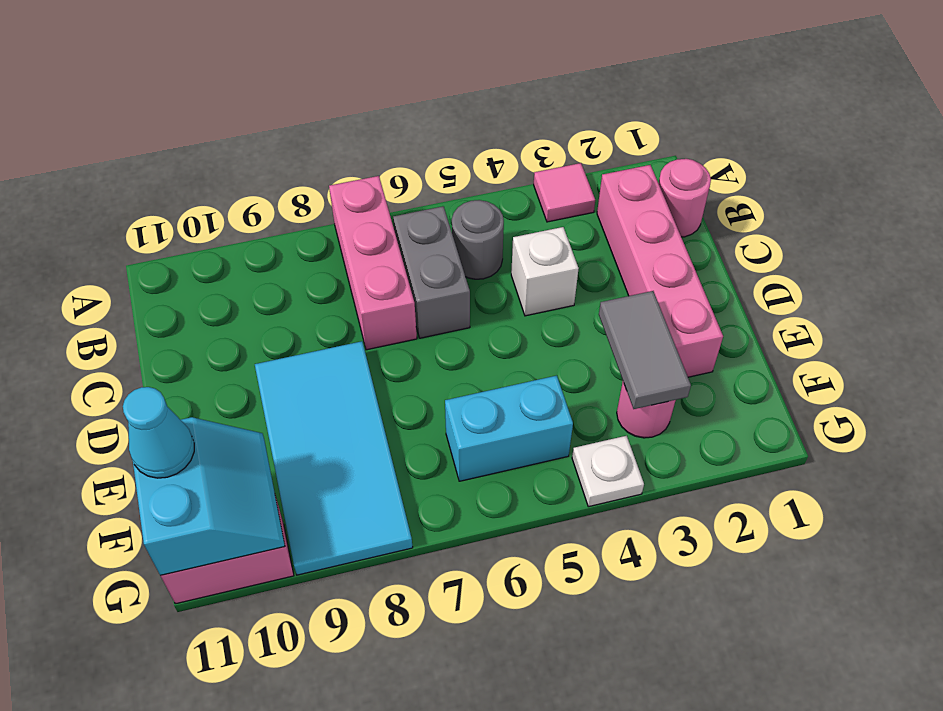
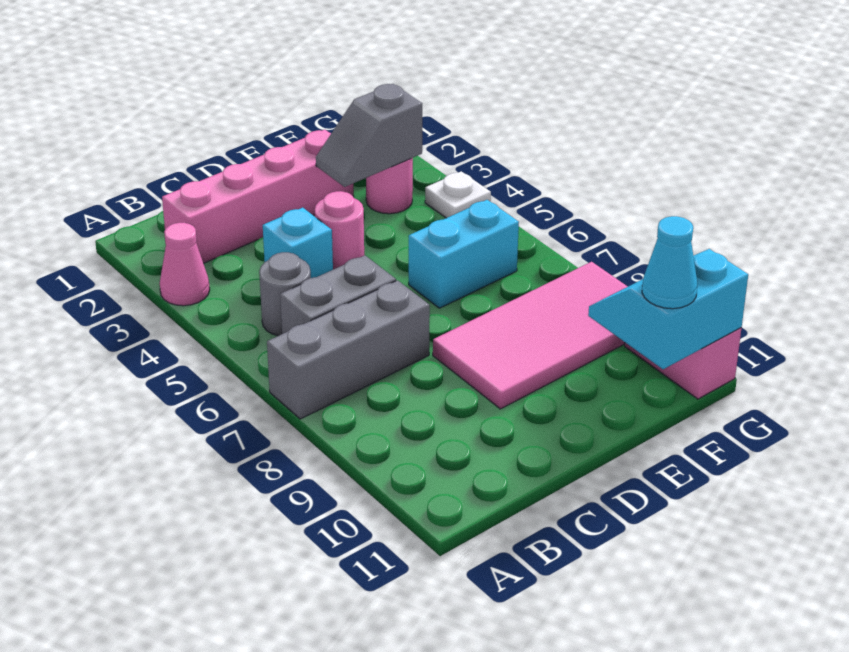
pink 1x1 tile [534,163,595,222] -> pink 1x1 cone [160,223,210,306]
pink 1x3 brick [329,176,417,350] -> grey 1x3 brick [267,280,430,419]
pink 1x1 round brick [659,159,711,237] -> pink 1x1 round brick moved to [315,191,364,269]
white 1x1 brick [511,227,579,316] -> cyan 1x1 brick [263,208,333,278]
cyan 2x4 tile [255,341,413,575] -> pink 2x4 tile [433,262,628,409]
grey 1x2 tile [599,291,691,409] -> grey 1x2 slope [316,84,422,187]
cyan 1x2 brick [445,376,573,481] -> cyan 1x2 brick turned to [409,200,519,308]

